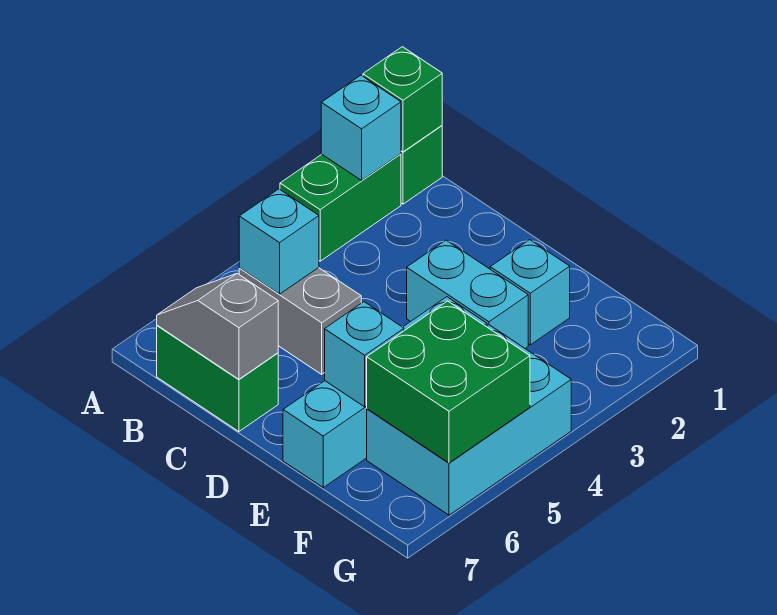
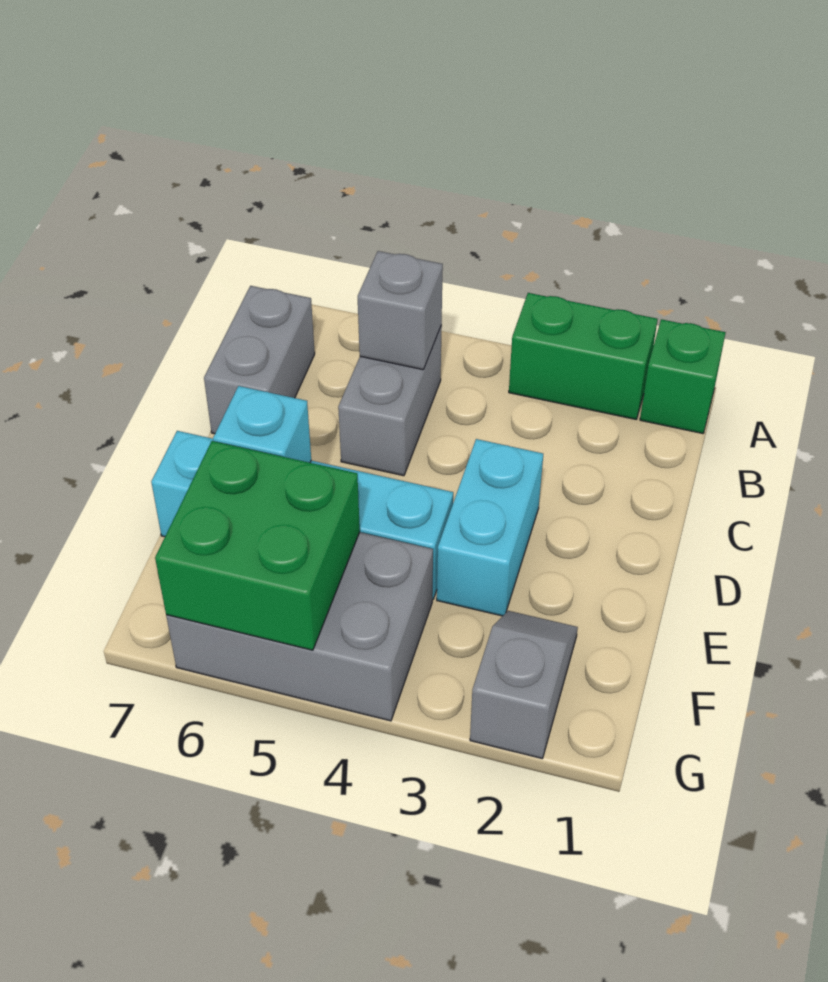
green 1x1 brick [363,47,442,152] -> none
cyan 1x1 brick [321,75,401,180] -> none
cyan 1x1 brick [239,189,319,294] -> grey 1x1 brick [358,251,443,370]
green 1x2 brick [157,325,278,432] -> grey 1x2 brick [204,286,315,434]
grey 1x2 slope [157,274,278,379] -> grey 1x2 slope moved to [470,611,578,758]
cyan 1x1 brick [490,240,570,345] -> none
cyan 2x3 brick [367,325,571,515] -> grey 2x3 brick [166,532,433,721]

